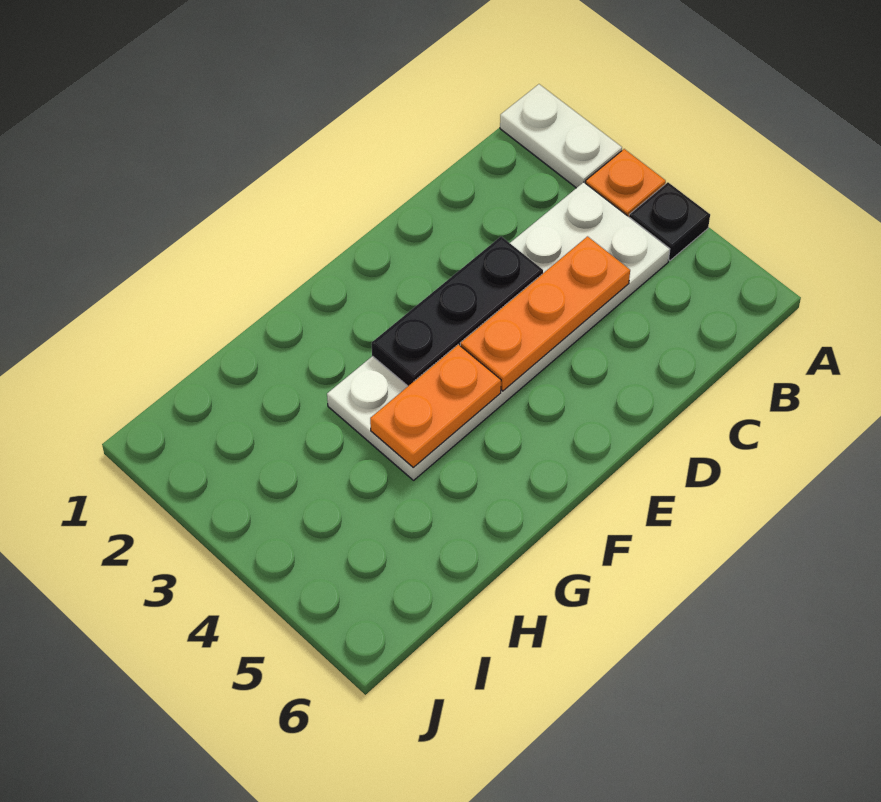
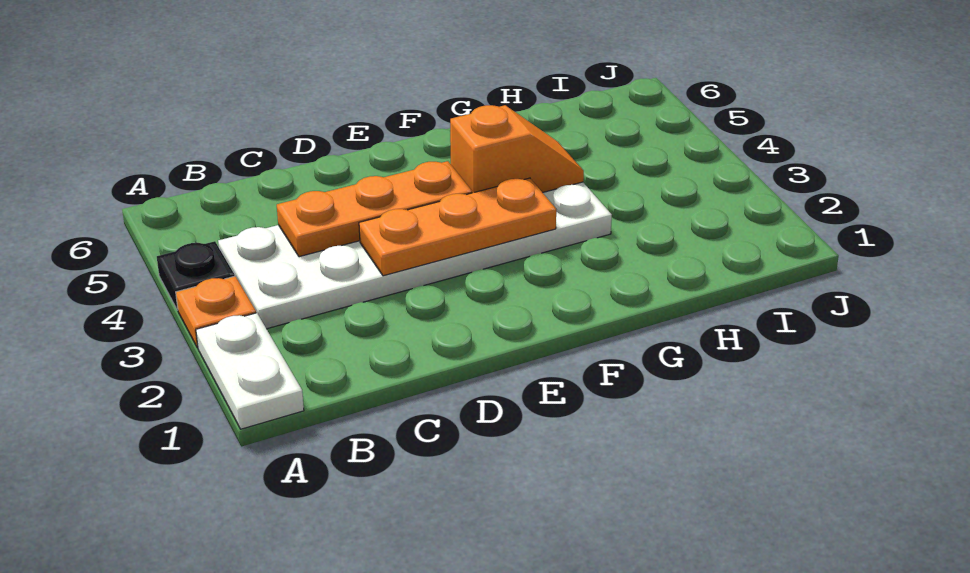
black 1x3 plate [372,237,543,386] -> orange 1x3 plate [359,178,556,276]
orange 1x2 plate [370,344,501,468] -> orange 1x2 slope [450,105,584,193]

